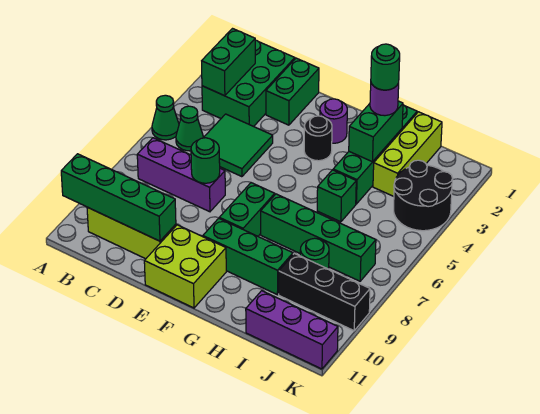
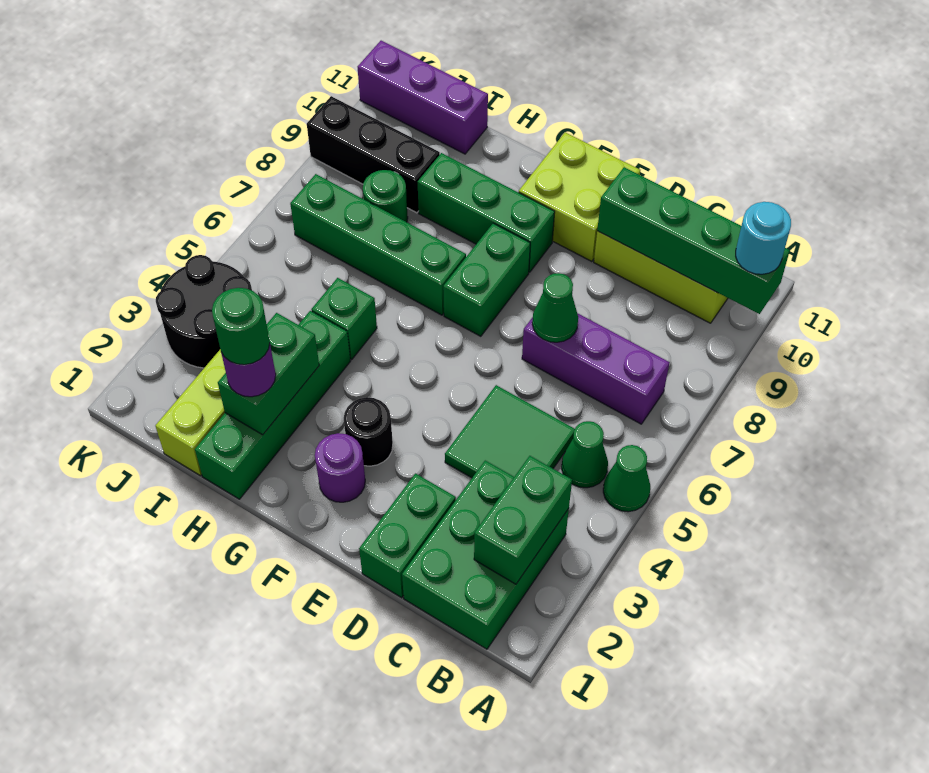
none -> cyan 1x1 round brick [736,202,791,274]
green 1x1 round brick [191,138,220,183] -> green 1x1 cone [532,273,578,342]

